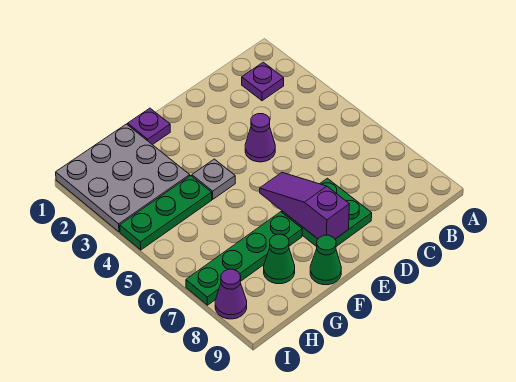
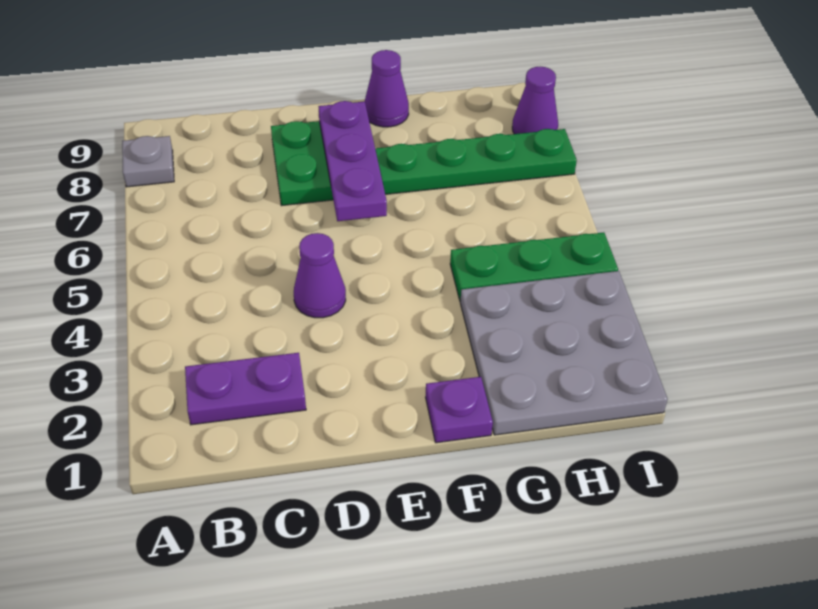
purple 1x1 plate [242,62,284,101] -> purple 1x2 plate [185,353,306,425]
purple 1x3 slope [260,173,349,239] -> purple 1x3 plate [318,101,387,221]
grey 1x1 plate [192,159,235,199] -> grey 1x1 plate moved to [122,136,174,187]
green 1x1 cone [310,235,341,285] -> purple 1x1 cone [364,50,409,127]
green 1x1 cone [264,234,295,284] -> none

